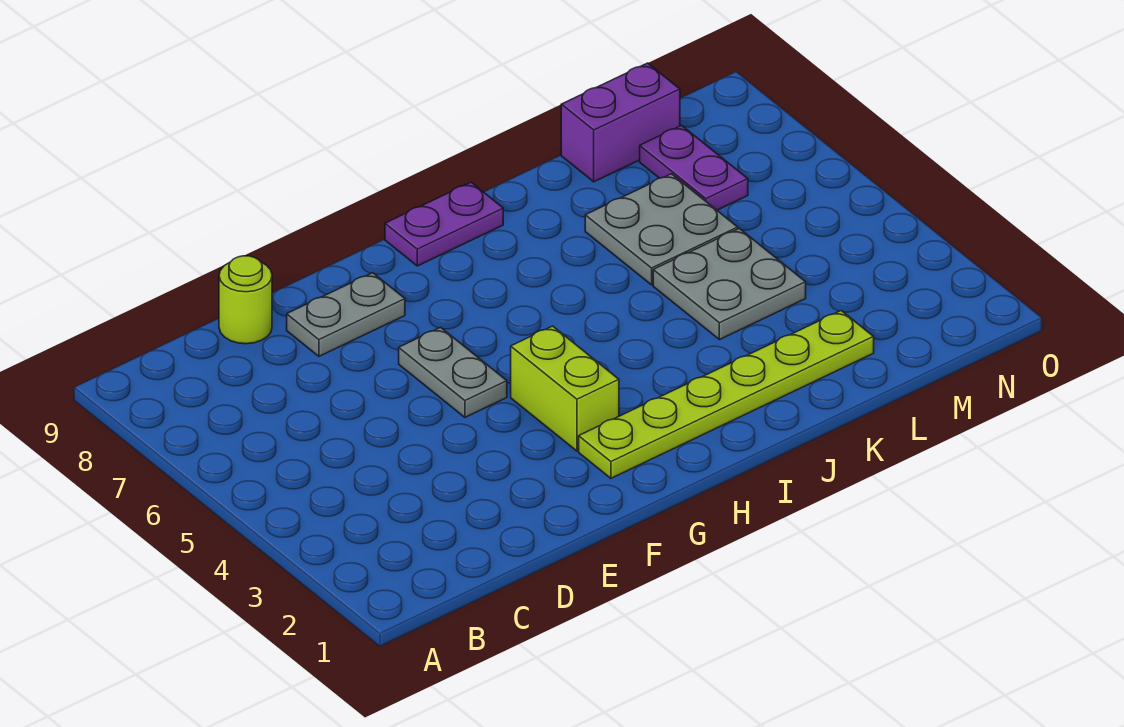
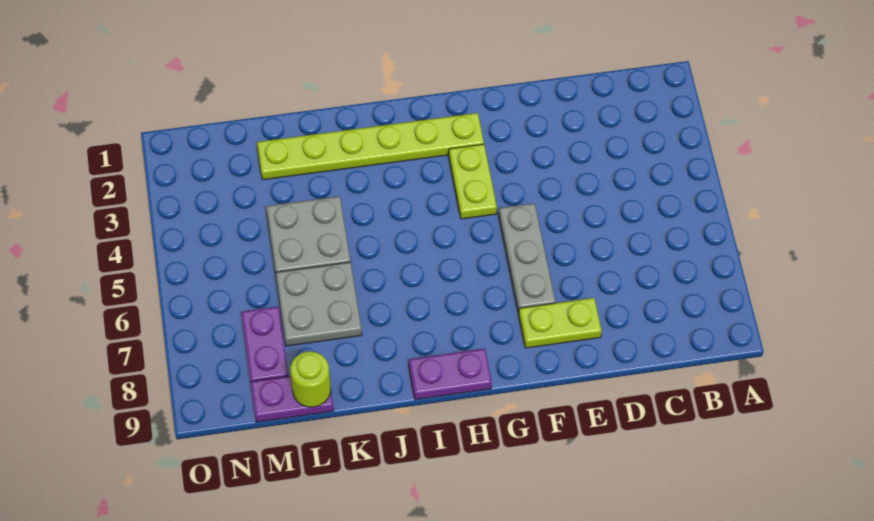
lime 1x1 round brick [219,256,272,344] -> lime 1x1 round brick moved to [290,352,331,407]
grey 1x2 plate [287,273,405,356] -> lime 1x2 plate [519,298,602,348]
grey 1x2 plate [399,327,507,417] -> grey 1x3 plate [499,203,556,313]
lime 1x2 brick [511,326,619,451] -> lime 1x2 plate [449,144,497,219]
purple 1x2 brick [561,63,680,182] -> purple 1x2 plate [251,376,334,422]

